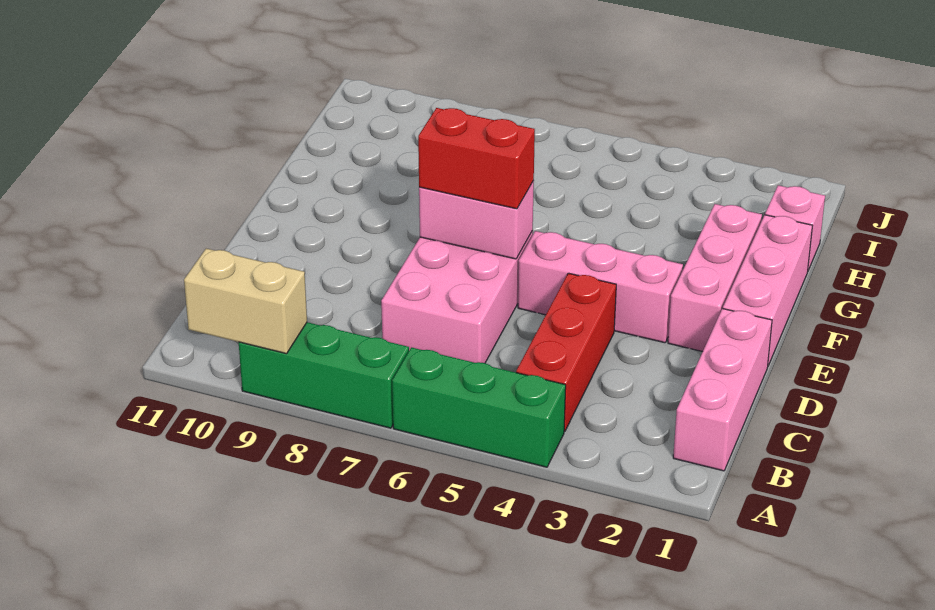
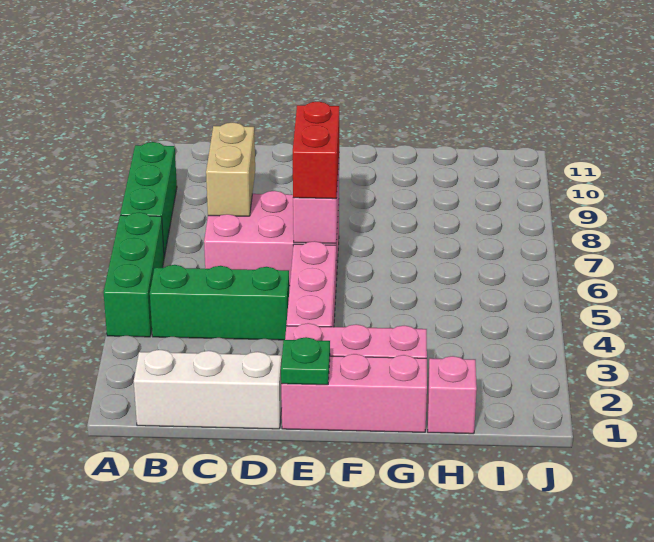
tan 1x2 brick [184,249,307,354] -> tan 1x2 brick moved to [206,122,255,216]
pink 1x3 brick [673,309,772,471] -> white 1x3 brick [134,350,282,429]
red 1x3 brick [516,273,616,432] -> green 1x3 brick [150,265,289,340]
none -> green 1x1 plate [281,337,330,385]

